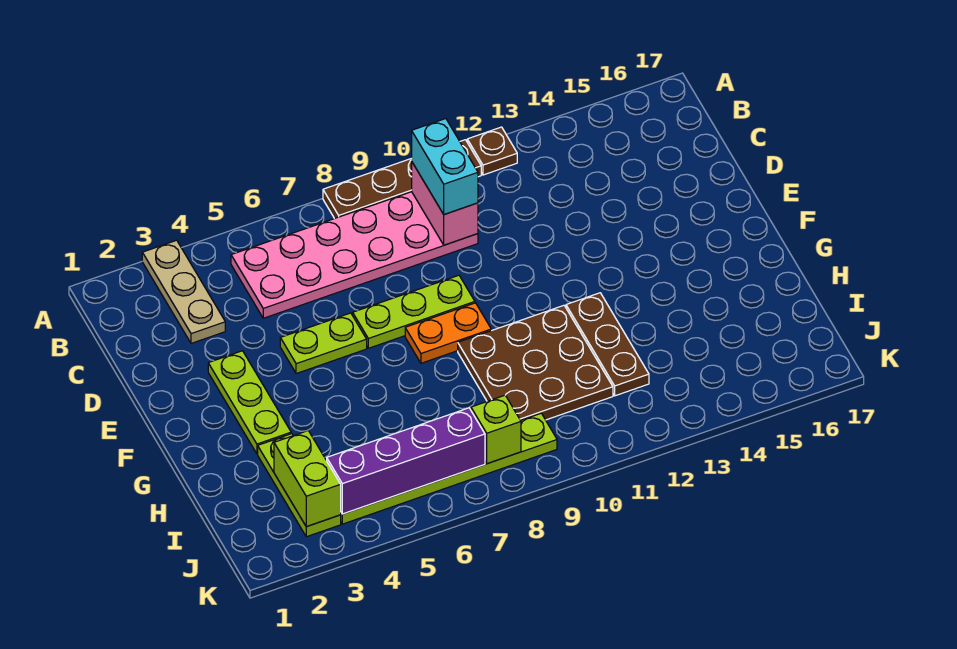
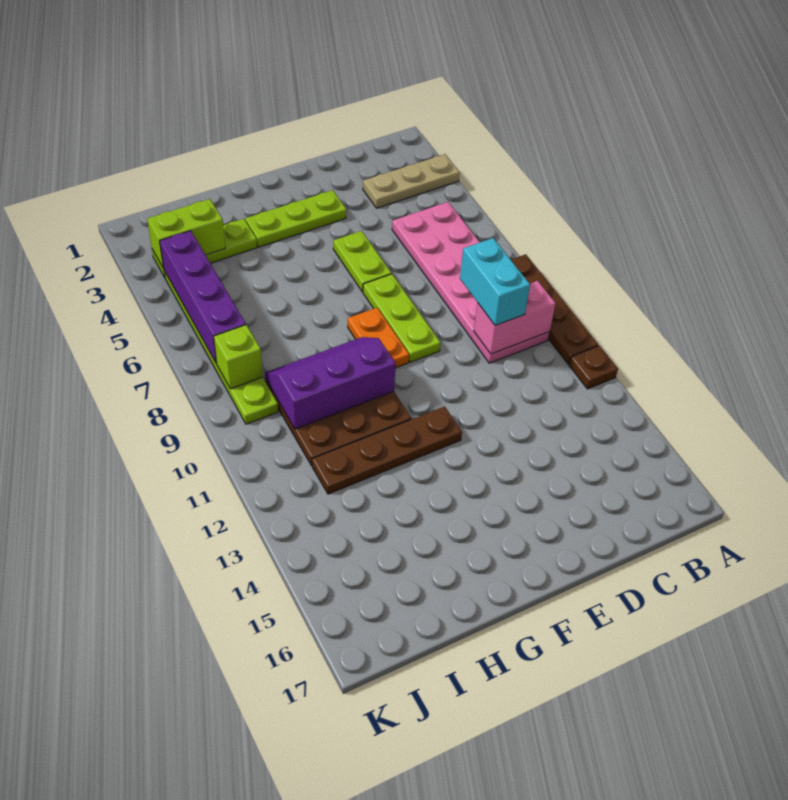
cyan 1x2 brick [412,119,478,214] -> cyan 1x2 brick turned to [460,238,530,326]
none -> purple 2x3 slope [265,337,396,429]
brown 1x3 plate [566,293,649,396] -> brown 1x4 plate [312,406,462,494]

